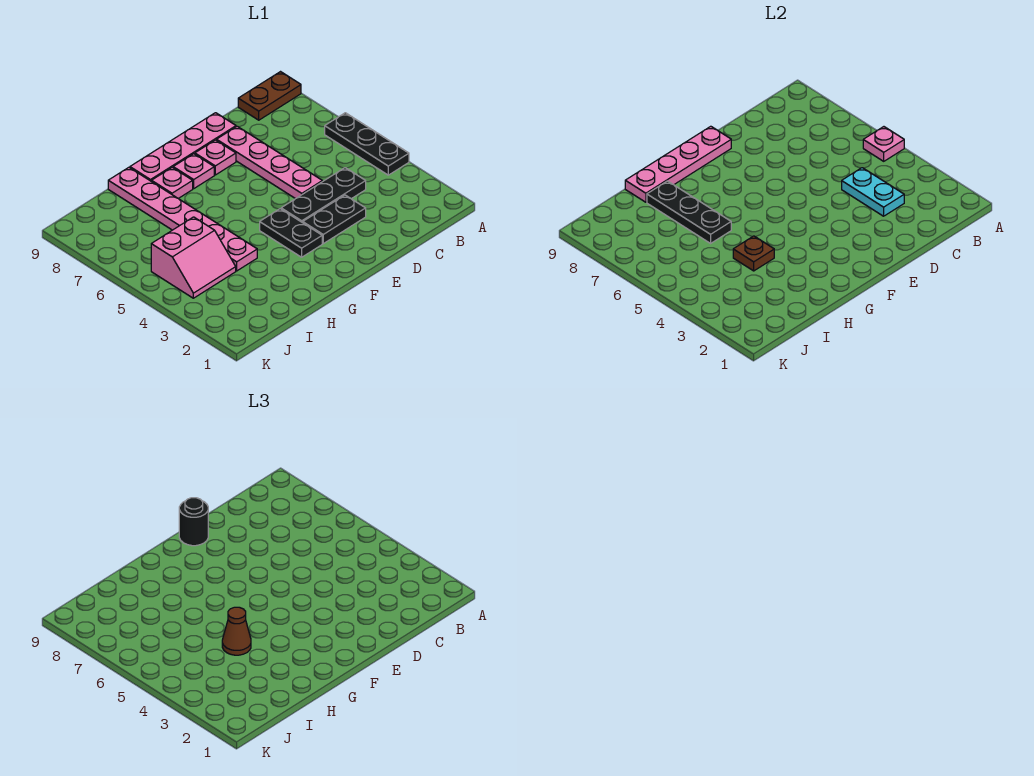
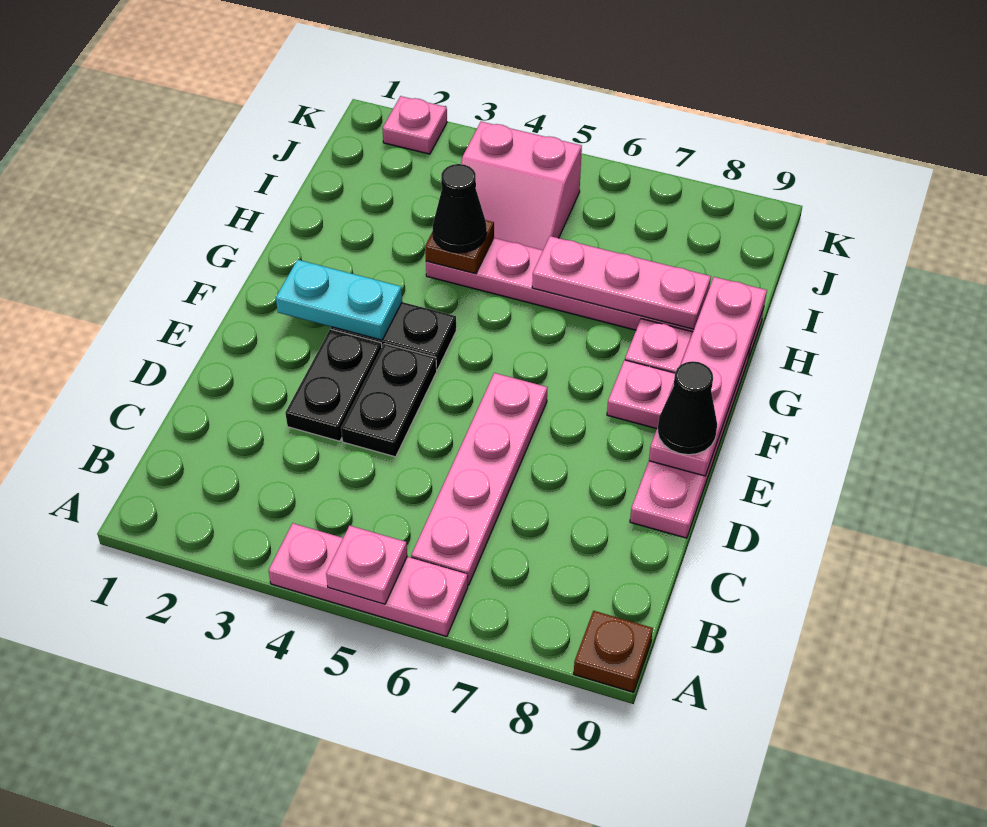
black 1x3 plate [325,113,409,175] -> pink 1x3 plate [269,523,468,637]
brown 1x2 plate [238,72,301,120] -> brown 1x1 plate [574,611,653,692]
cyan 1x2 plate [842,168,904,216] -> cyan 1x2 plate moved to [276,260,402,340]
black 1x3 plate [281,168,366,223] -> black 1x2 plate [341,344,437,457]
pink 1x4 plate [217,126,322,199] -> pink 1x4 plate turned to [411,373,548,585]
pink 1x1 plate [195,140,236,175] -> pink 1x1 plate moved to [383,96,447,154]
black 1x1 round brick [179,498,208,546] -> black 1x1 cone [658,361,717,455]
brown 1x1 cone [222,607,251,655] -> black 1x1 cone [433,164,487,253]
black 1x3 plate [647,181,731,243] -> pink 1x3 plate [532,236,711,329]
pink 2x2 slope [151,217,236,298] -> pink 2x2 slope turned to [461,122,582,250]

